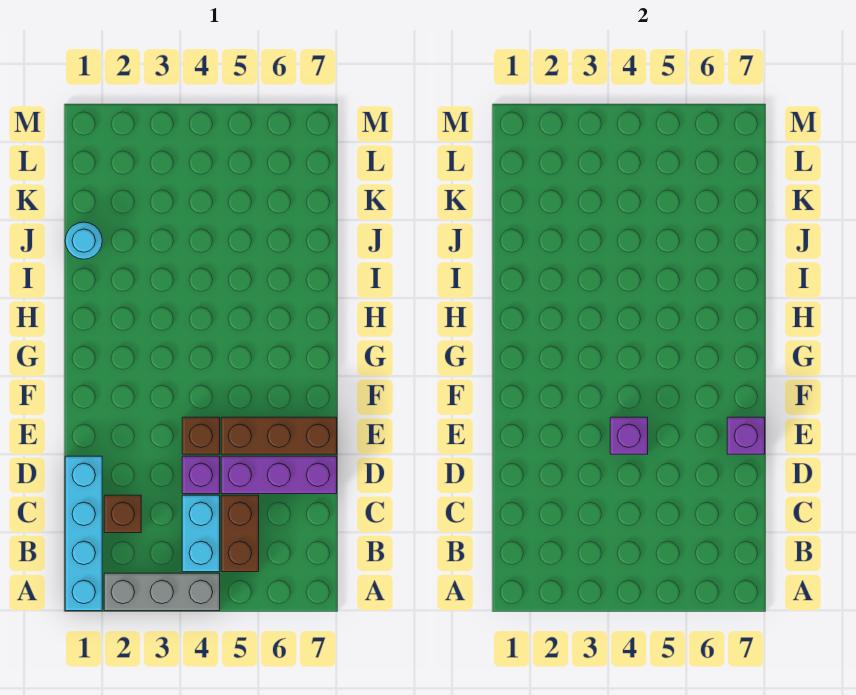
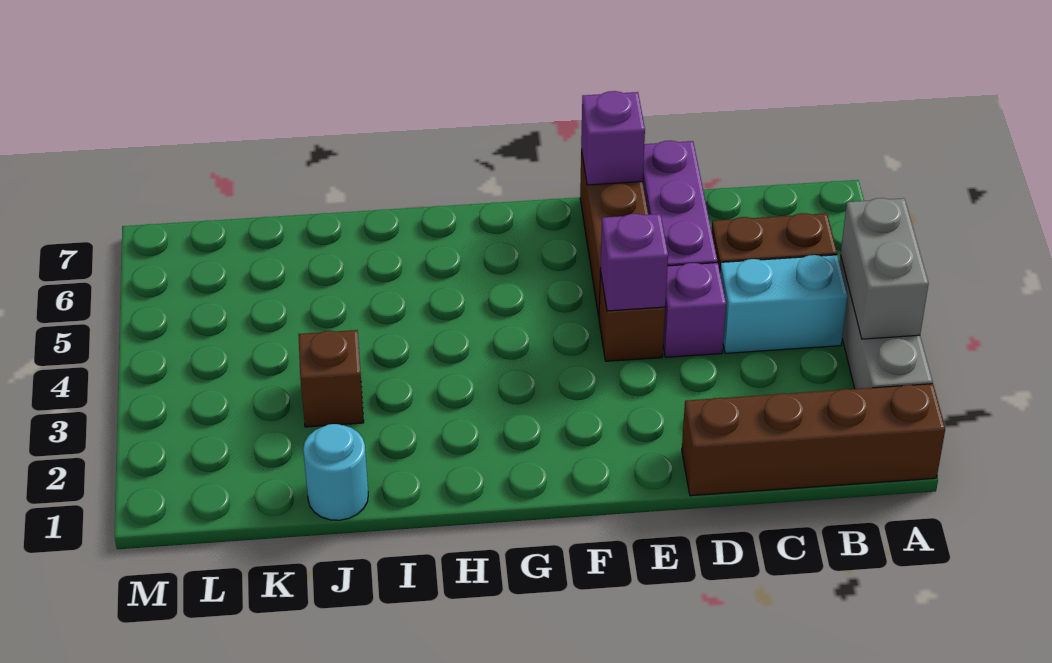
cyan 1x4 brick [65,456,102,611] -> brown 1x4 brick [682,384,945,496]
none -> grey 1x2 brick [841,198,929,339]
brown 1x1 brick [104,495,141,533] -> brown 1x1 brick moved to [298,330,364,427]

